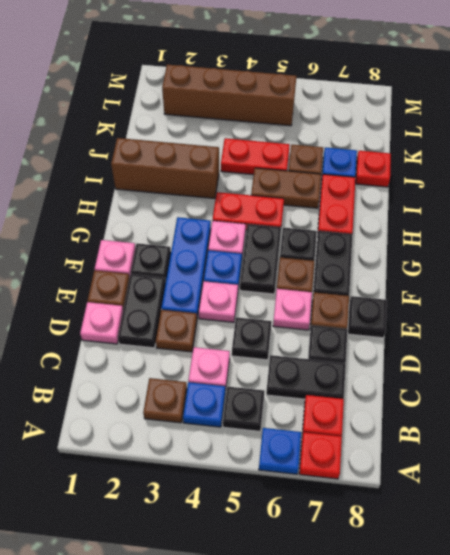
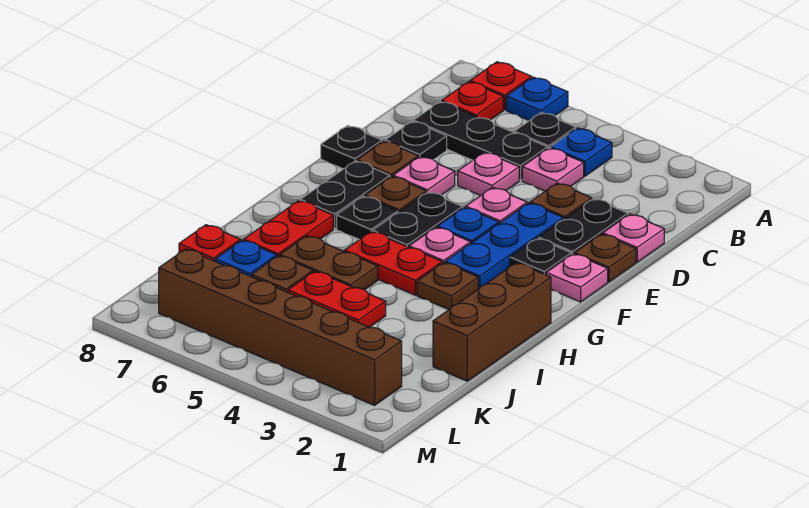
brown 1x1 plate [143,378,187,423] -> brown 1x1 plate moved to [417,262,478,310]
black 1x2 plate [266,355,346,399] -> black 1x3 plate [414,101,548,181]
black 1x1 plate [232,317,272,360] -> pink 1x1 plate [458,152,519,196]
brown 1x3 brick [111,138,219,198] -> brown 1x3 brick turned to [433,263,551,381]
brown 1x4 brick [162,65,296,126] -> brown 1x6 brick [159,249,402,405]

